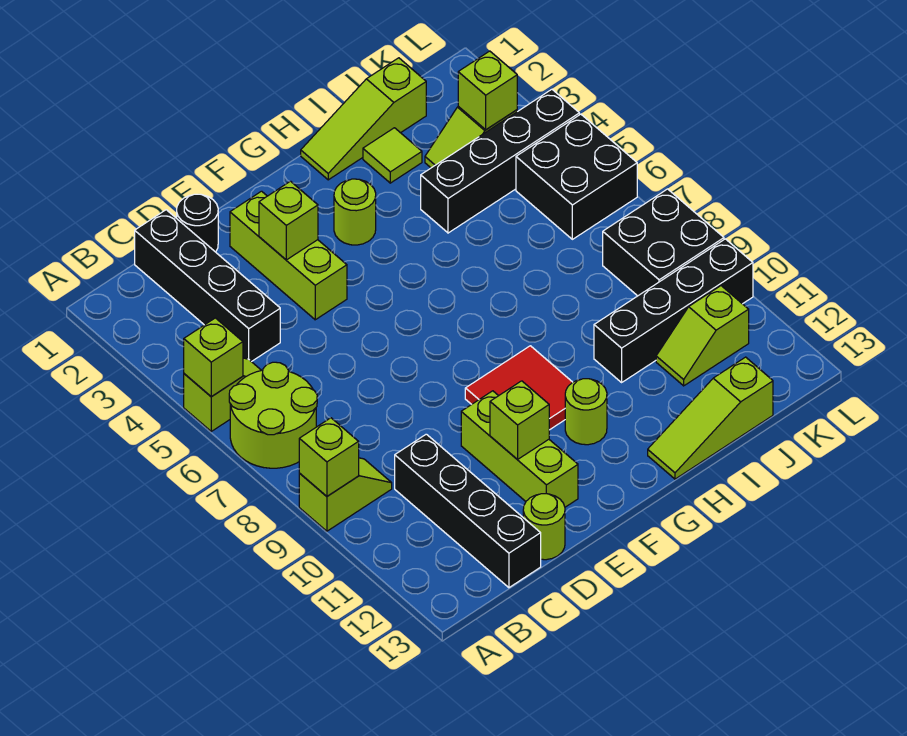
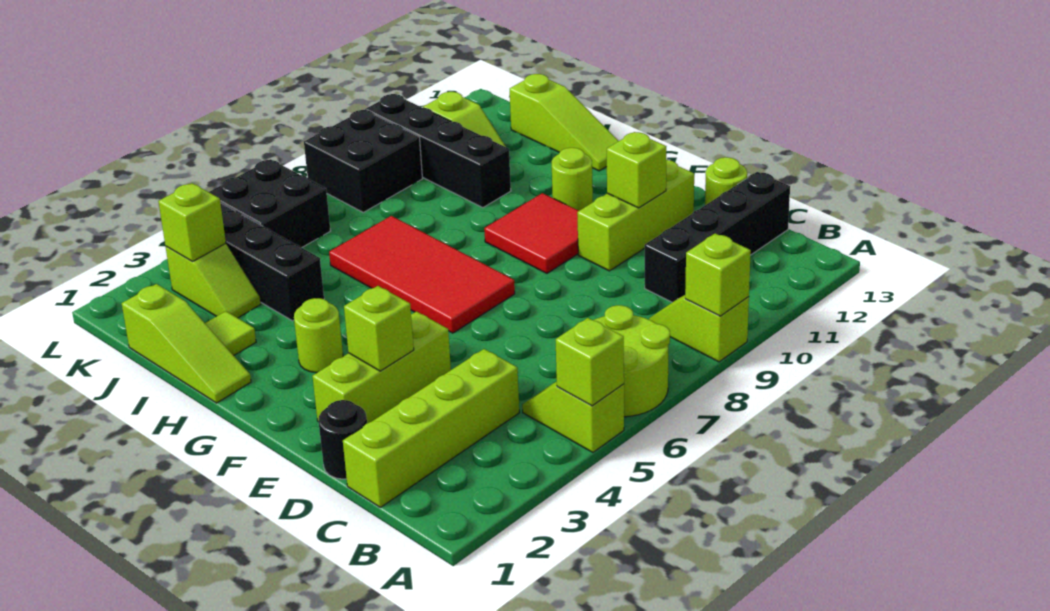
black 1x4 brick [135,210,280,362] -> lime 1x4 brick [343,349,519,507]
none -> red 2x4 tile [329,216,515,333]

